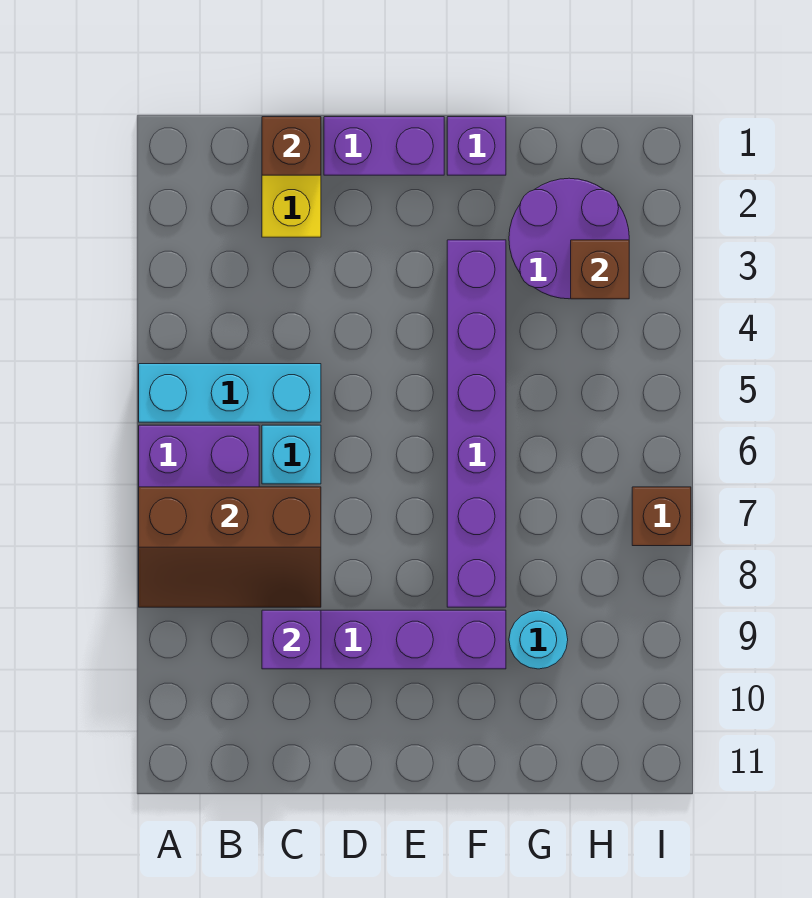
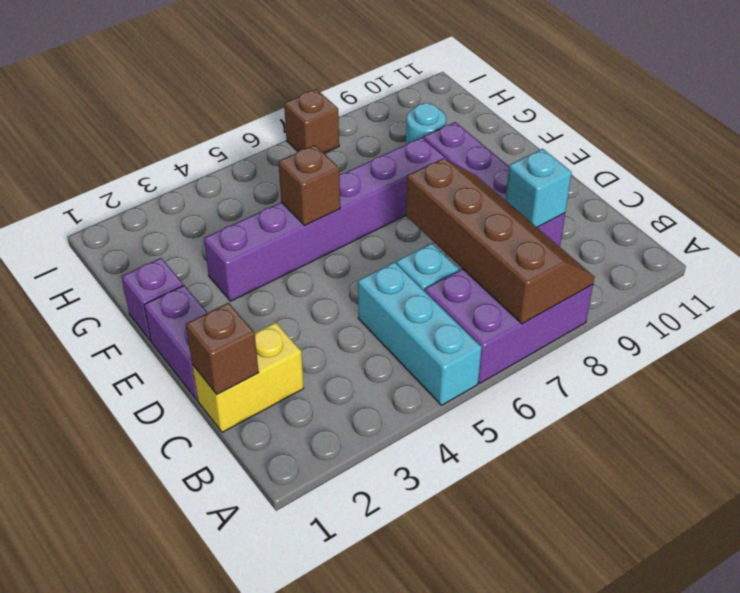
brown 2x3 slope [139,487,321,607] -> brown 2x4 slope [406,158,594,324]
purple 1x1 brick [262,610,321,669] -> cyan 1x1 brick [505,149,572,227]
purple 2x2 round brick [509,178,629,299] -> none
brown 1x1 brick [571,240,629,299] -> brown 1x1 brick moved to [278,145,340,225]

